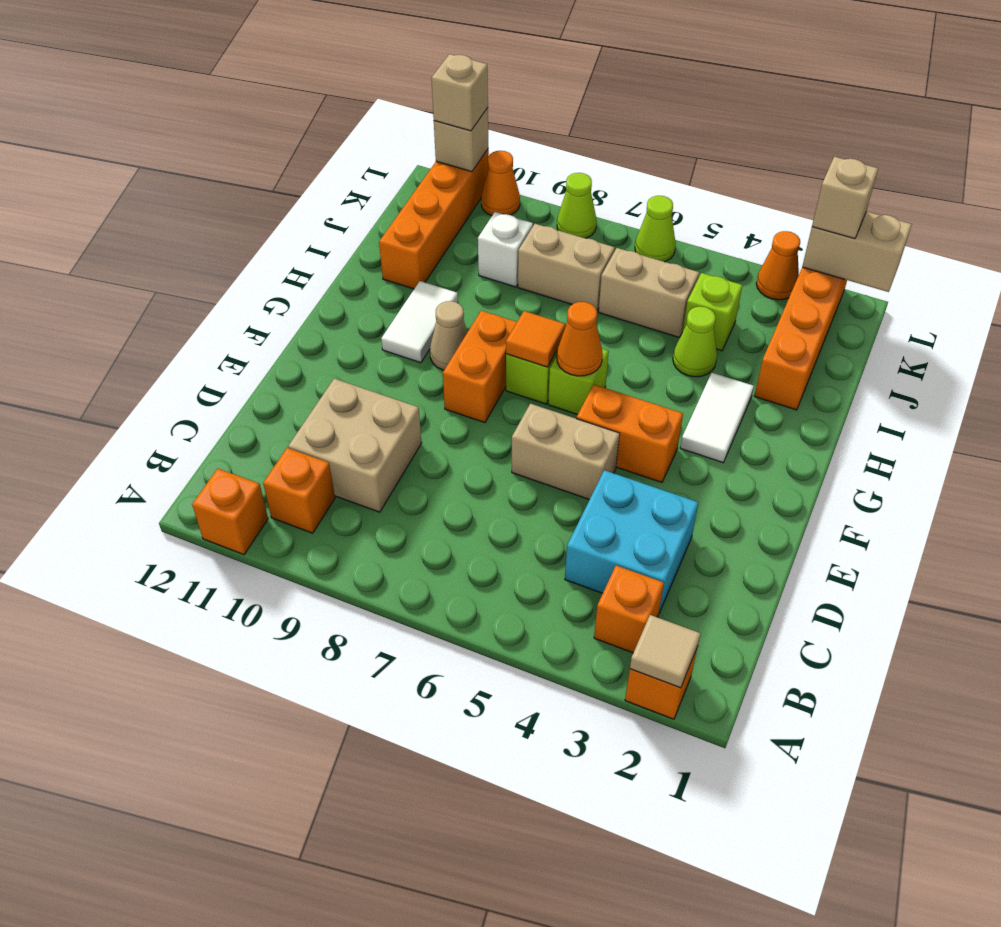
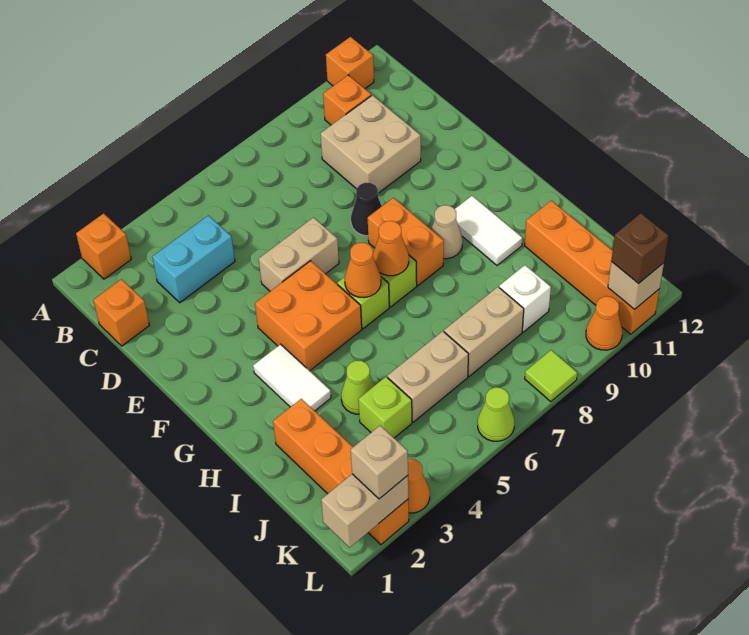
tan 1x1 tile [630,615,701,688] -> none
orange 1x1 brick [594,566,664,653] -> orange 1x1 brick moved to [93,279,149,346]
cyan 2x2 brick [565,470,698,613] -> cyan 1x2 brick [152,215,235,303]
none -> black 1x1 cone [351,183,382,236]
orange 1x2 brick [576,385,683,482] -> orange 2x2 brick [255,261,362,371]
orange 1x1 tile [506,311,565,367] -> orange 1x1 cone [373,221,409,276]
lime 1x1 cone [557,173,597,238] -> lime 1x1 tile [525,350,577,402]
tan 1x1 brick [432,54,488,131] -> brown 1x1 brick [611,214,669,284]

